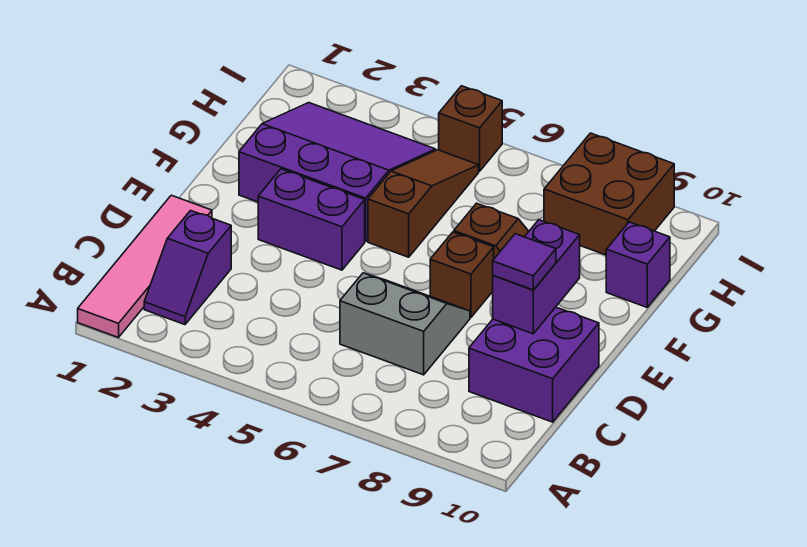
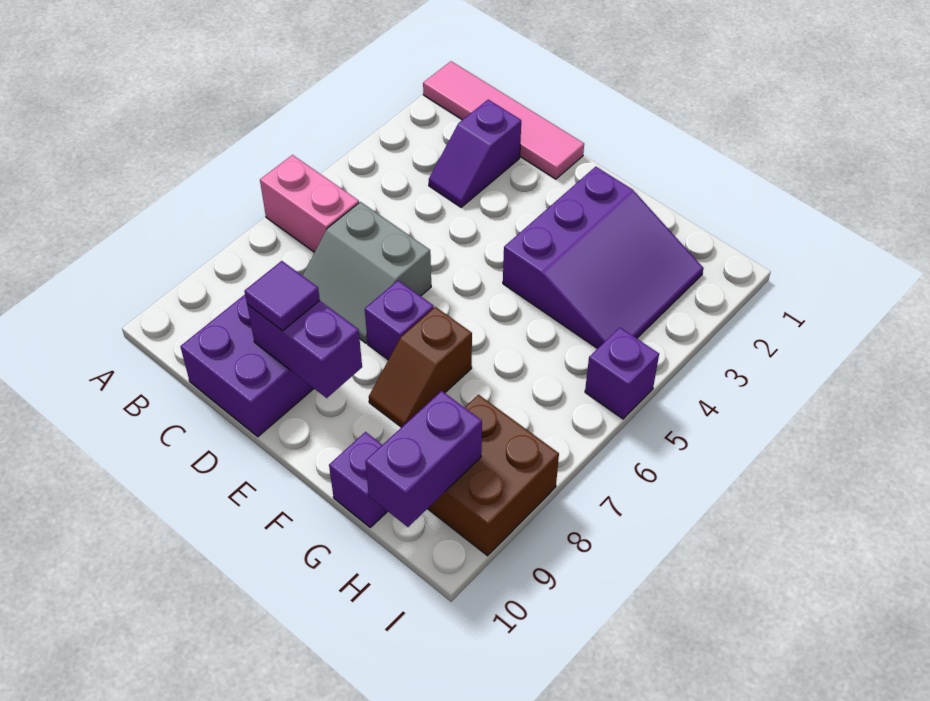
none -> pink 1x2 brick [260,155,359,252]
purple 1x2 slope [144,211,231,325] -> purple 1x2 slope turned to [429,100,521,207]
grey 2x2 slope [340,273,470,375] -> grey 2x2 slope turned to [303,202,431,343]
purple 1x2 brick [258,169,365,270] -> purple 1x2 brick moved to [365,391,482,527]
brown 1x1 brick [430,232,494,317] -> purple 1x1 brick [365,280,434,360]
brown 1x3 slope [368,150,479,257] -> none
brown 1x1 brick [439,86,502,171] -> purple 1x1 brick [585,327,659,419]

